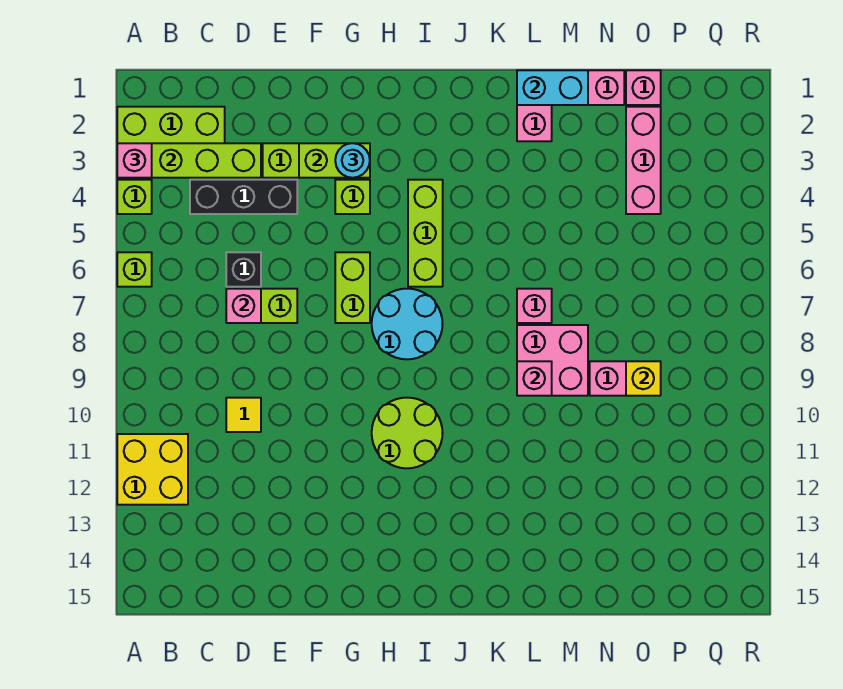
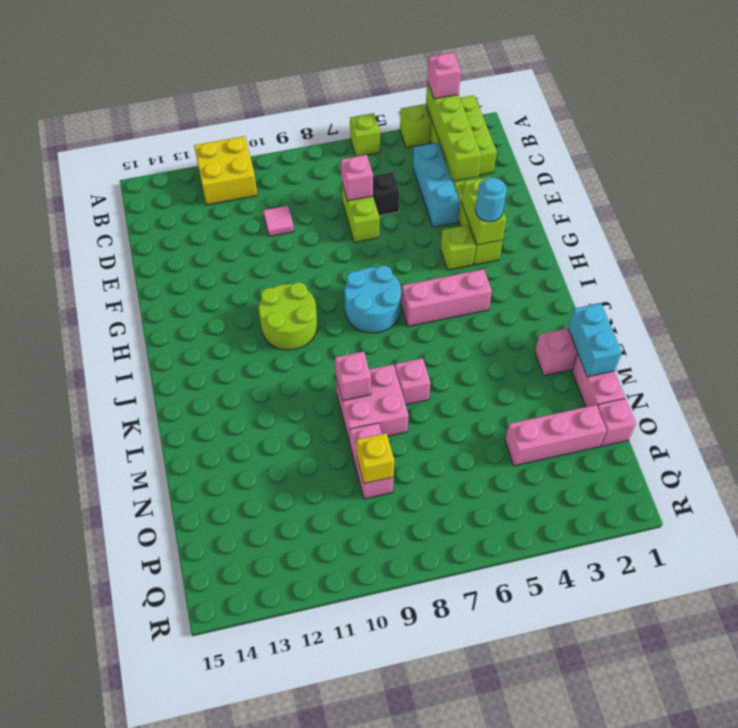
black 1x3 brick [190,180,297,214] -> cyan 1x3 brick [413,143,460,227]
yellow 1x1 tile [226,398,261,432] -> pink 1x1 tile [263,206,294,236]
lime 1x2 brick [335,252,370,323] -> none
lime 1x3 brick [408,180,443,287] -> pink 1x3 brick [401,269,492,326]

